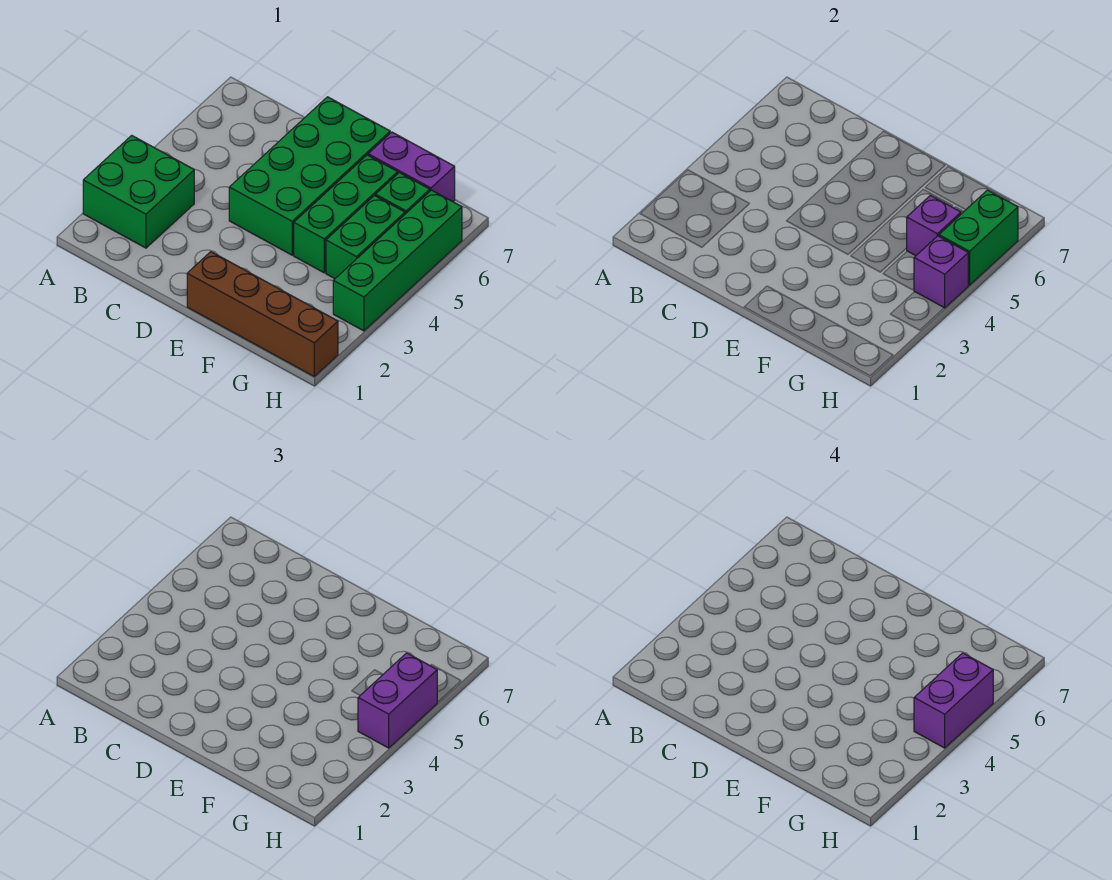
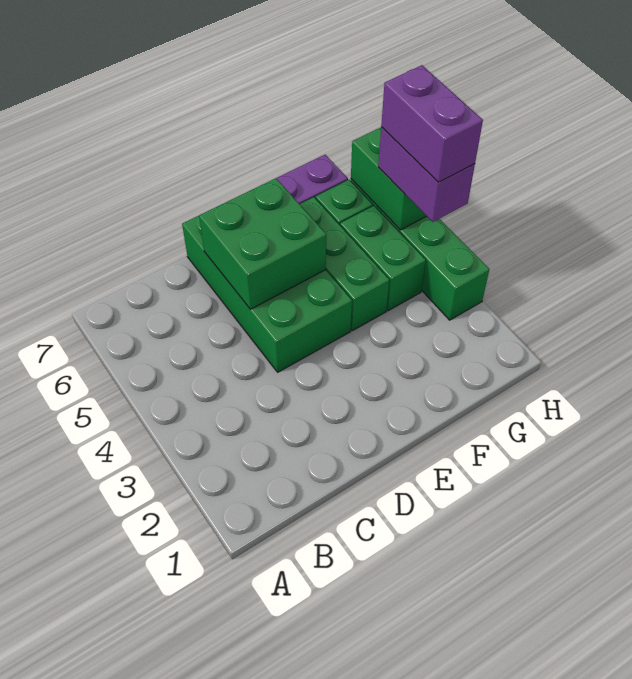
green 2x2 brick [83,135,194,248] -> green 2x2 brick moved to [199,178,326,309]
brown 1x4 brick [187,252,338,376] -> none
purple 1x1 brick [907,195,961,256] -> none
purple 1x1 brick [914,236,968,308] -> none

